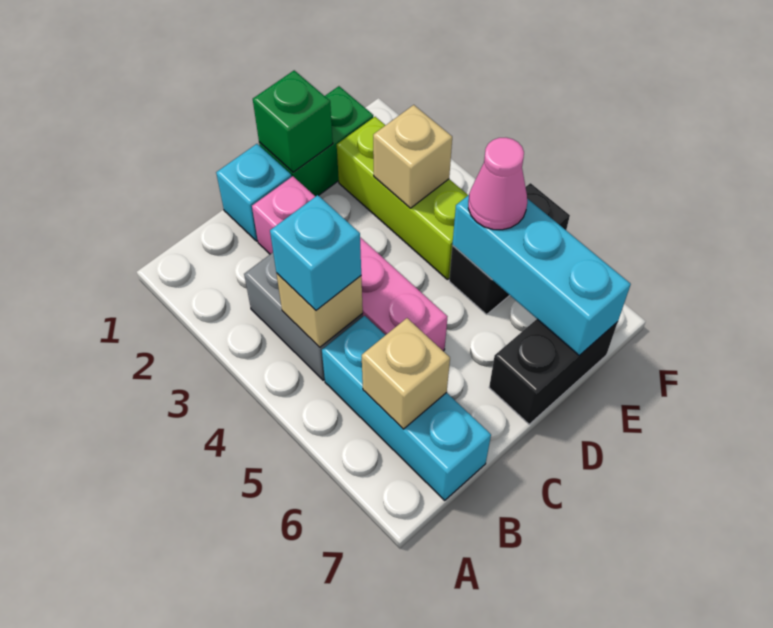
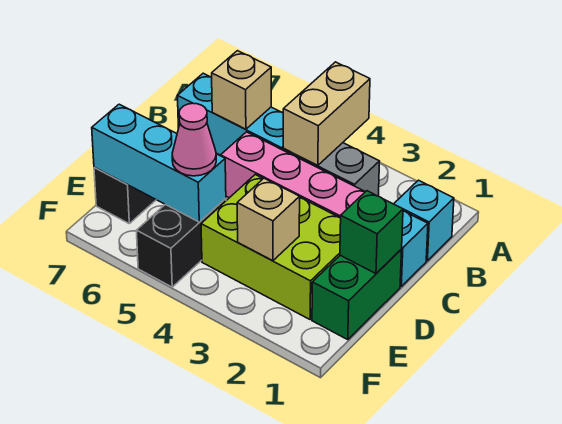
tan 1x1 brick [276,273,363,347] -> tan 1x2 brick [283,62,370,166]
cyan 1x1 brick [270,195,361,310] -> cyan 1x1 brick moved to [394,180,454,261]
lime 1x3 brick [337,117,468,279] -> lime 2x3 brick [201,175,341,319]

